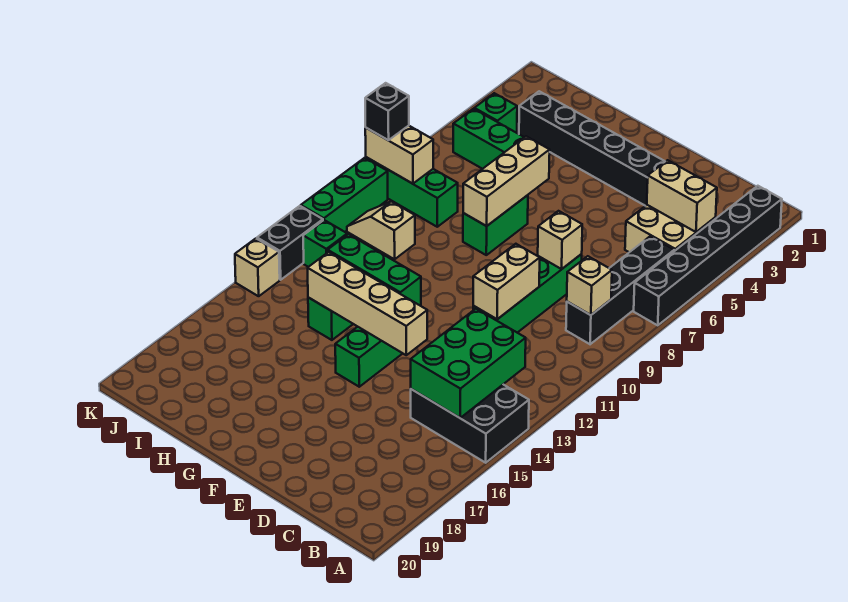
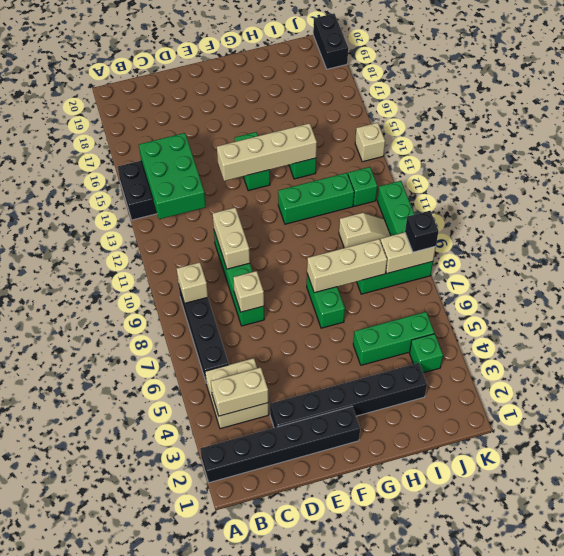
black 1x6 brick [634,186,782,325] -> black 1x6 brick turned to [200,407,360,483]
tan 1x3 brick [463,136,550,226] -> tan 1x3 brick turned to [307,239,387,293]
black 1x2 brick [257,206,323,280] -> black 1x2 brick moved to [313,13,348,69]

